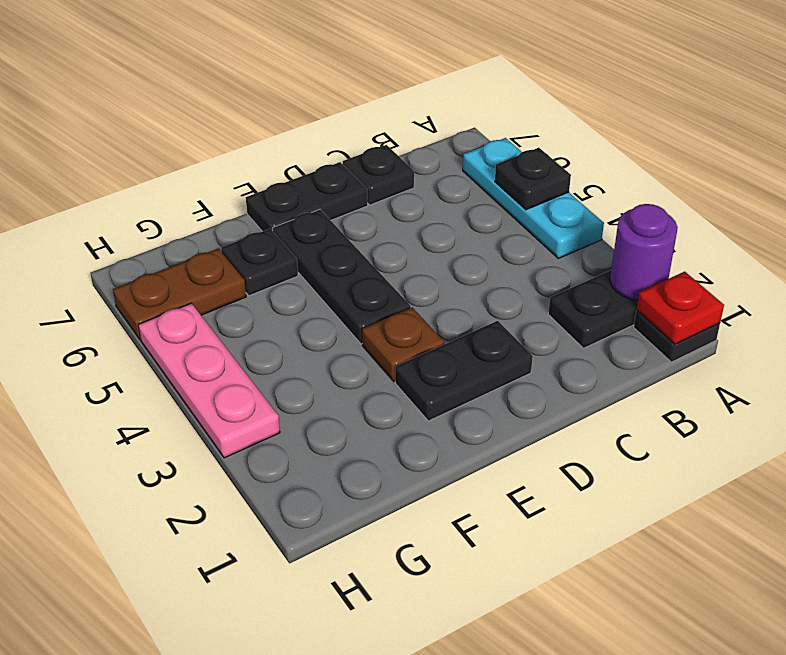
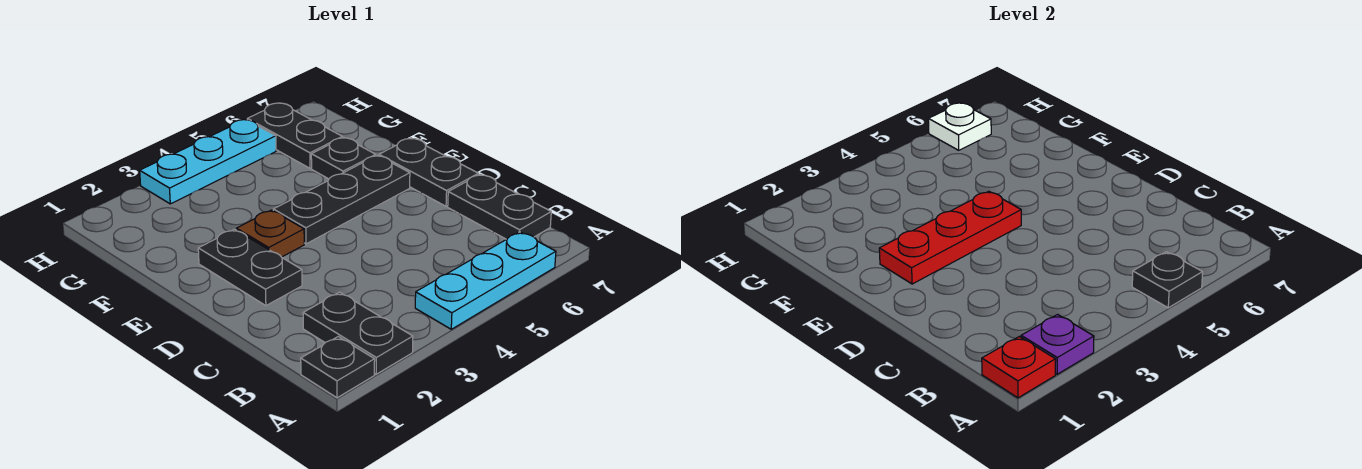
purple 1x1 round brick [610,204,678,300] -> purple 1x1 plate [1021,314,1094,374]
black 1x1 plate [343,145,414,205] -> black 1x2 plate [448,174,551,239]
none -> red 1x3 plate [879,191,1021,284]
brown 1x2 plate [113,249,246,340] -> black 1x2 plate [247,103,343,168]
pink 1x3 plate [138,303,280,458] -> cyan 1x3 plate [140,120,276,204]
none -> white 1x1 plate [928,103,991,150]

